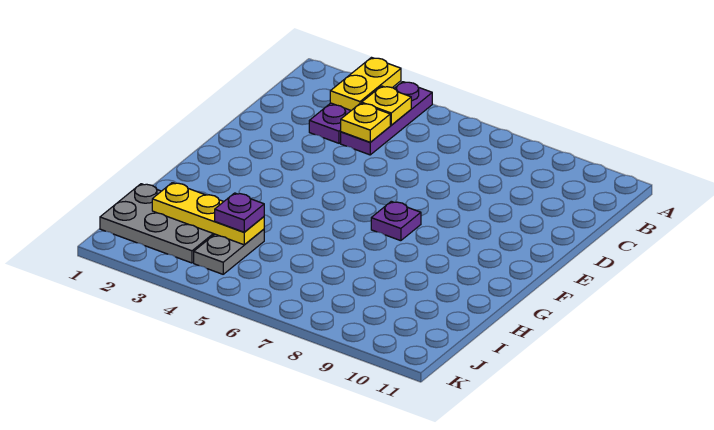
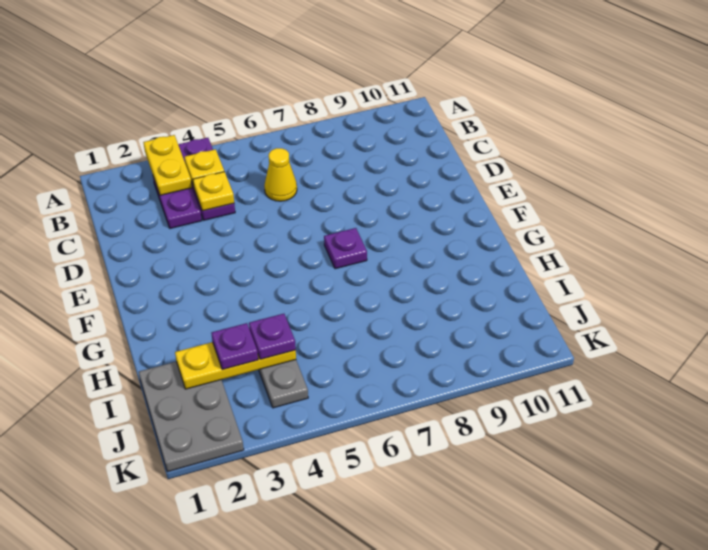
none -> yellow 1x1 cone [264,148,297,201]
grey 2x3 plate [100,184,214,263] -> grey 2x3 plate turned to [139,362,244,472]
none -> purple 1x1 plate [212,323,258,370]

